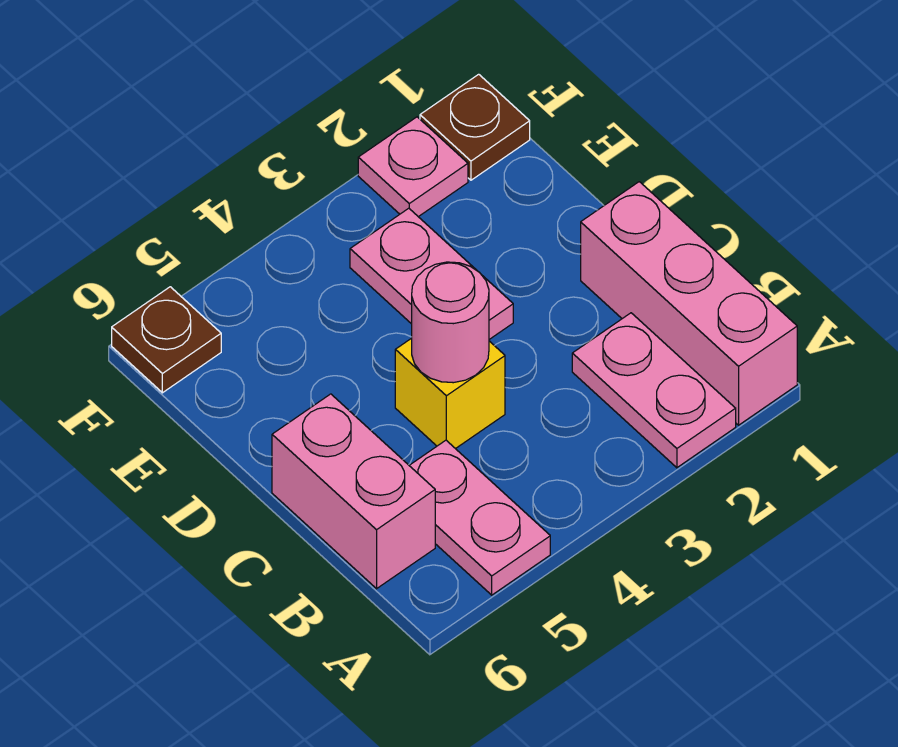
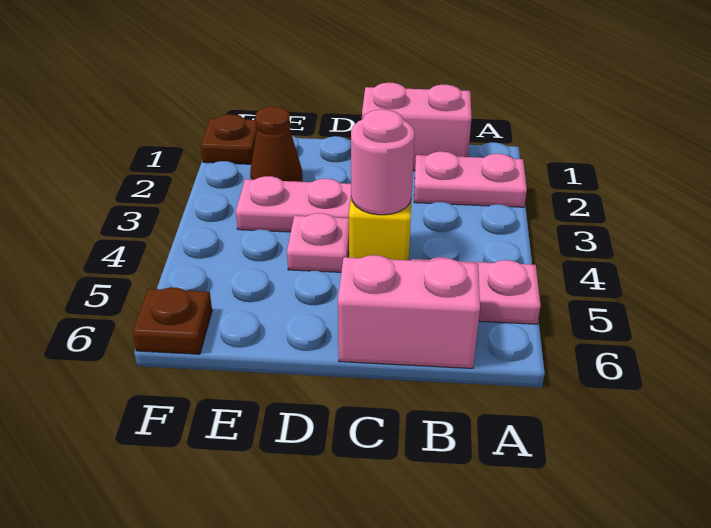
pink 1x3 brick [581,182,797,425] -> pink 1x2 brick [362,83,472,171]
none -> brown 1x1 cone [250,106,303,182]
pink 1x1 plate [358,117,468,217] -> pink 1x1 plate moved to [287,213,349,272]

